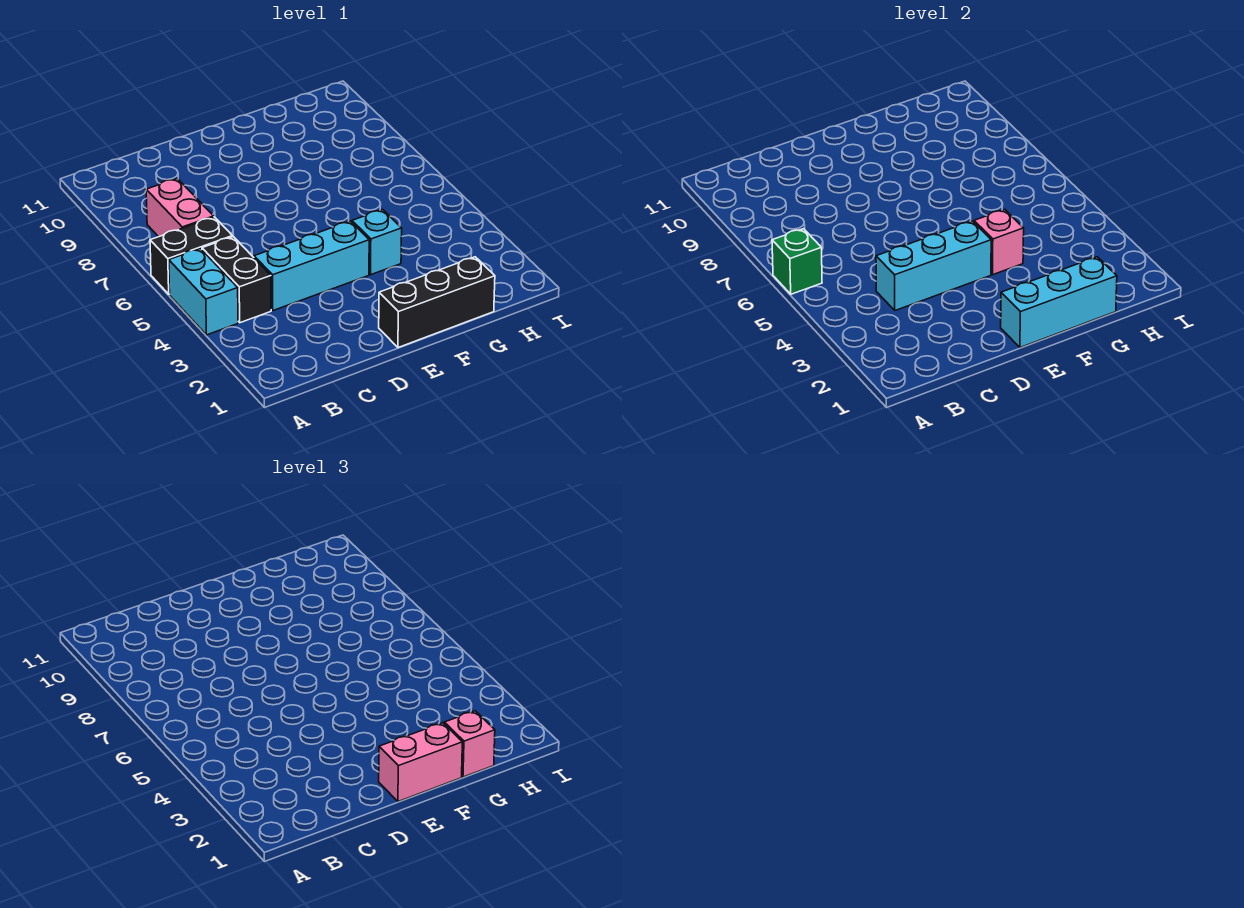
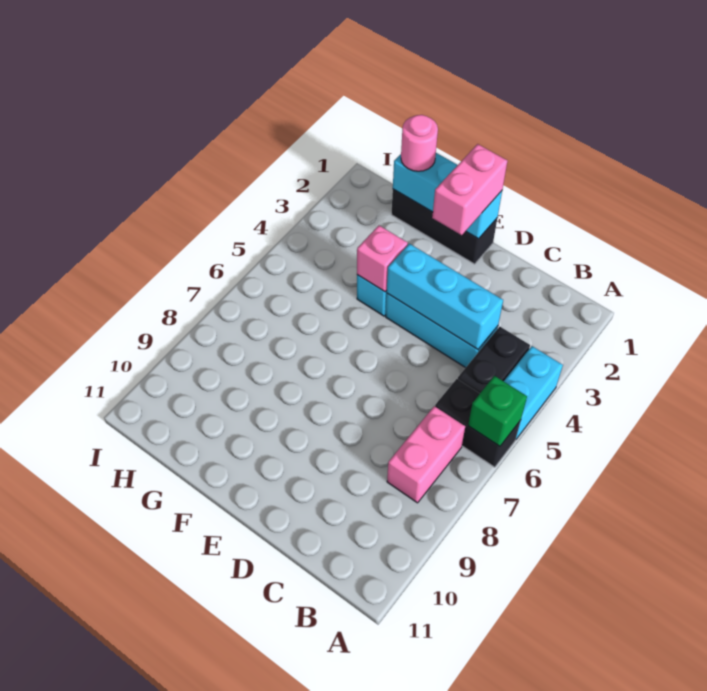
pink 1x2 brick [379,723,462,802] -> pink 1x2 brick turned to [432,144,507,235]
pink 1x1 brick [444,711,495,777] -> pink 1x1 round brick [401,115,438,171]

